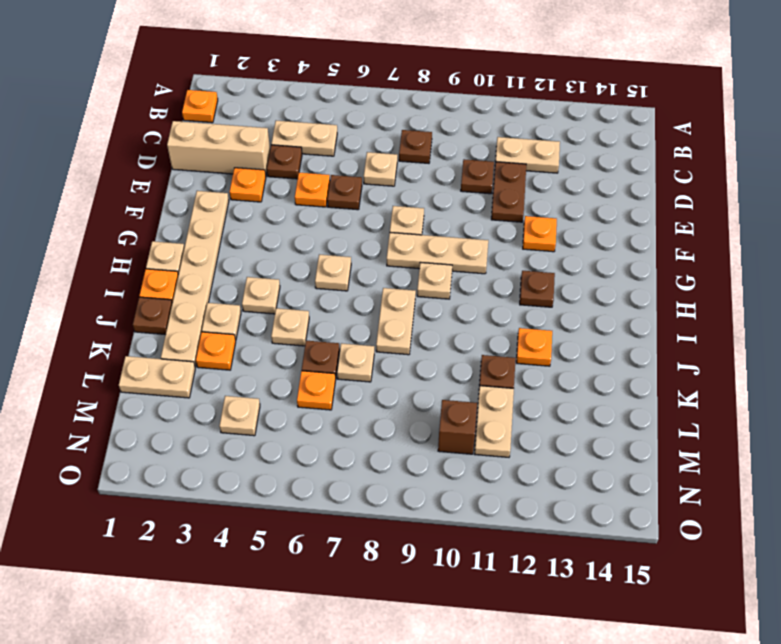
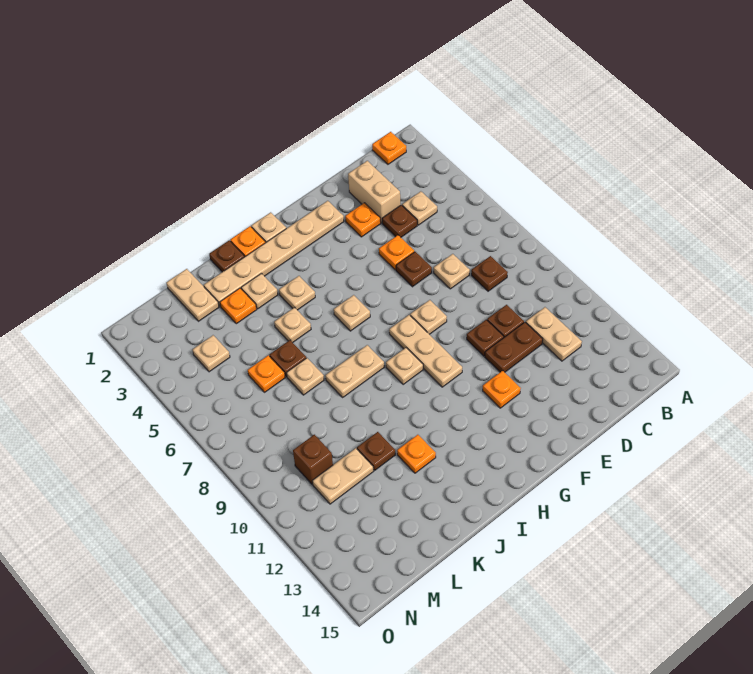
tan 1x2 plate [271,121,337,156] -> tan 1x1 plate [402,191,437,225]
tan 1x3 brick [167,121,270,175] -> tan 1x2 brick [348,161,400,223]
brown 1x1 plate [520,271,555,307] -> brown 1x1 plate moved to [467,320,504,356]

